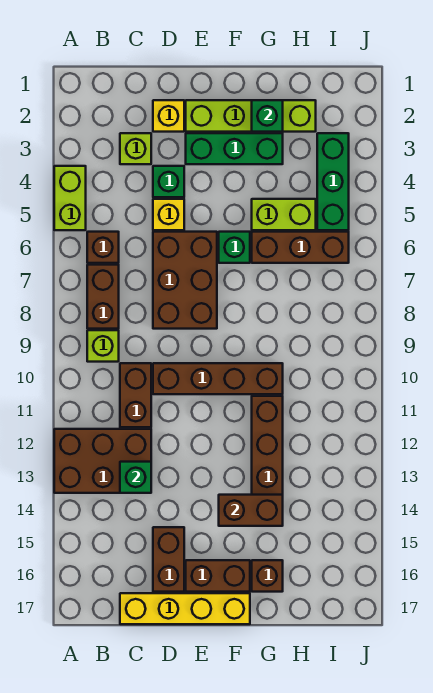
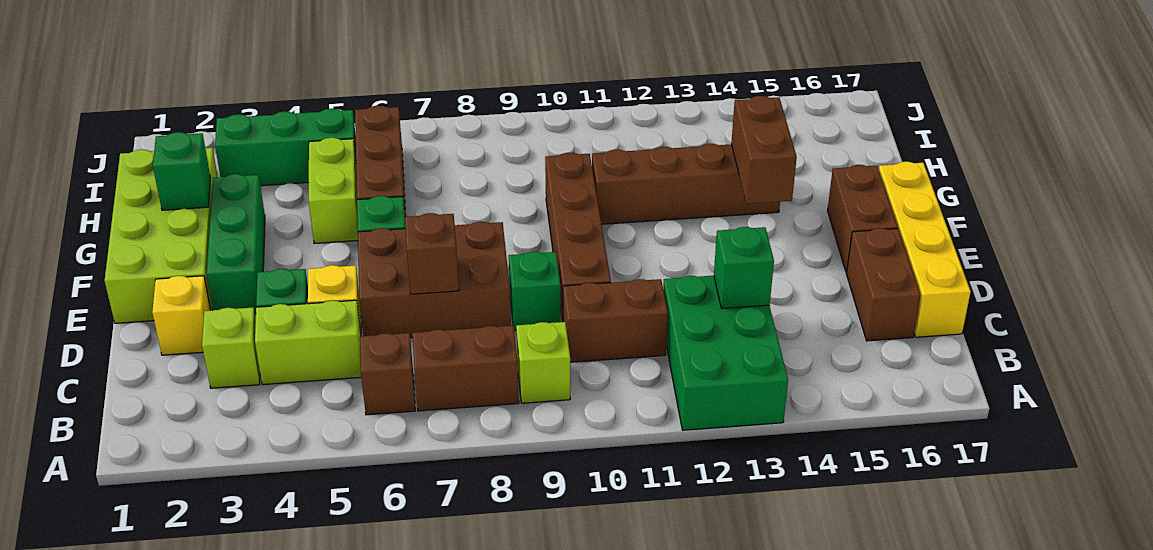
lime 1x2 brick [54,166,86,230] -> lime 1x2 brick moved to [255,300,361,385]
brown 2x3 brick [54,429,151,493] -> green 2x3 brick [663,276,788,430]
none -> green 1x1 brick [509,252,561,330]
brown 1x2 brick [153,527,184,592] -> brown 1x2 brick turned to [847,228,921,341]
lime 1x4 brick [186,100,316,132] -> lime 2x4 brick [105,148,218,323]
brown 1x1 brick [252,560,283,592] -> brown 1x1 brick moved to [405,213,459,294]

